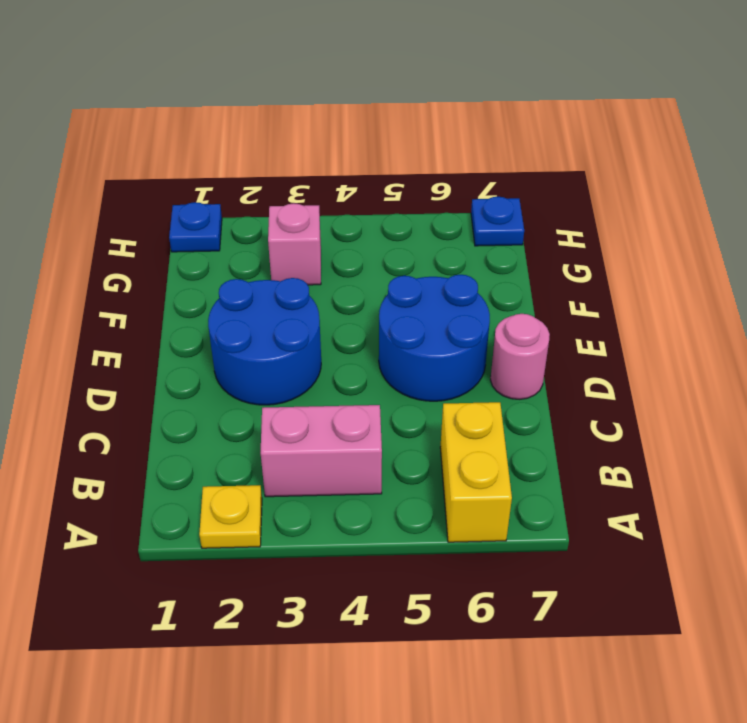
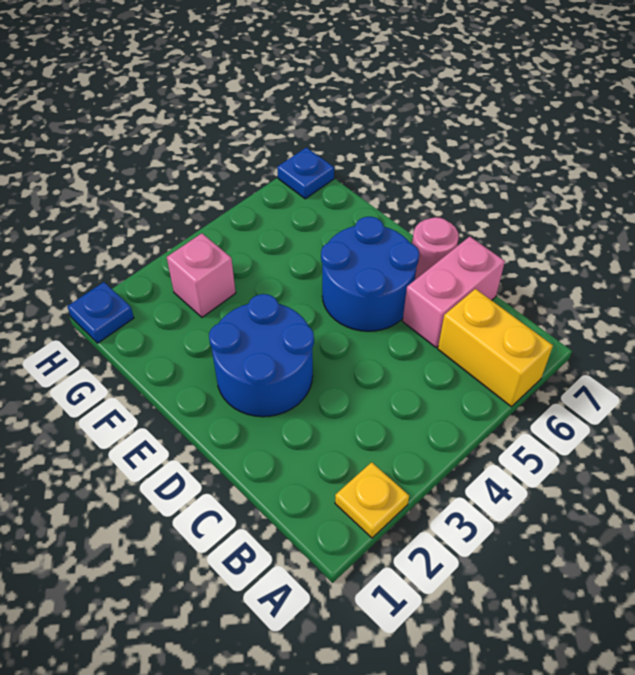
pink 1x2 brick [261,405,382,497] -> pink 1x2 brick moved to [403,237,505,348]

